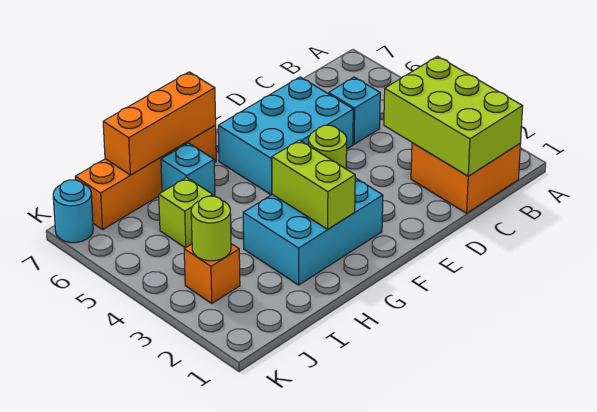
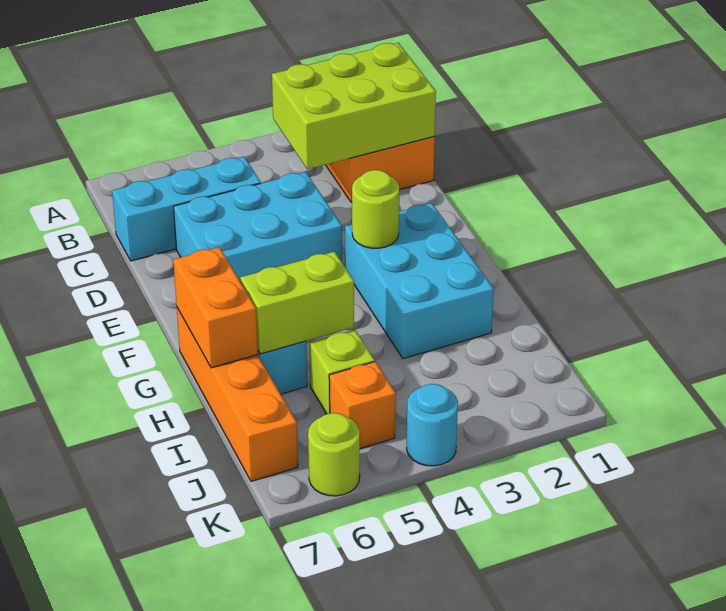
cyan 1x1 brick [329,77,380,144] -> cyan 1x3 brick [112,157,261,261]
cyan 2x3 brick [218,77,353,195] -> cyan 2x3 brick turned to [174,172,342,280]
lime 1x2 brick [272,140,355,229] -> lime 1x2 brick moved to [240,252,354,354]
orange 1x3 brick [103,72,216,175] -> orange 1x2 brick [173,247,258,368]
orange 1x1 brick [184,244,240,303] -> orange 1x1 brick moved to [329,362,396,449]
lime 1x1 round brick [191,196,231,261] -> lime 1x1 round brick moved to [308,413,360,496]
cyan 1x1 round brick [53,180,93,243] -> cyan 1x1 round brick moved to [406,384,458,466]

